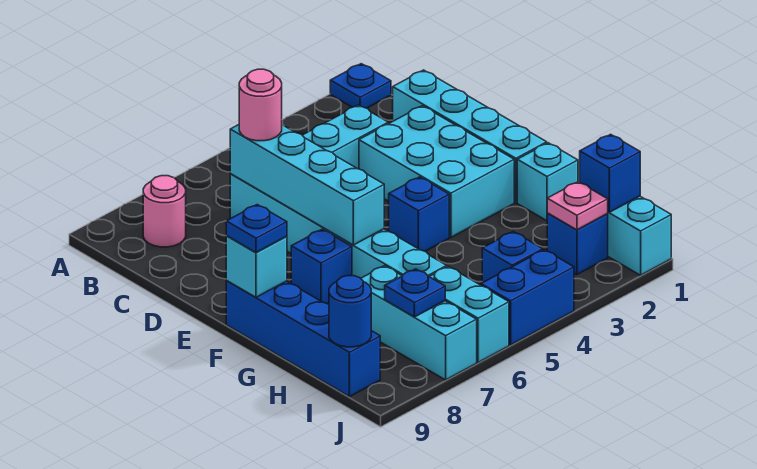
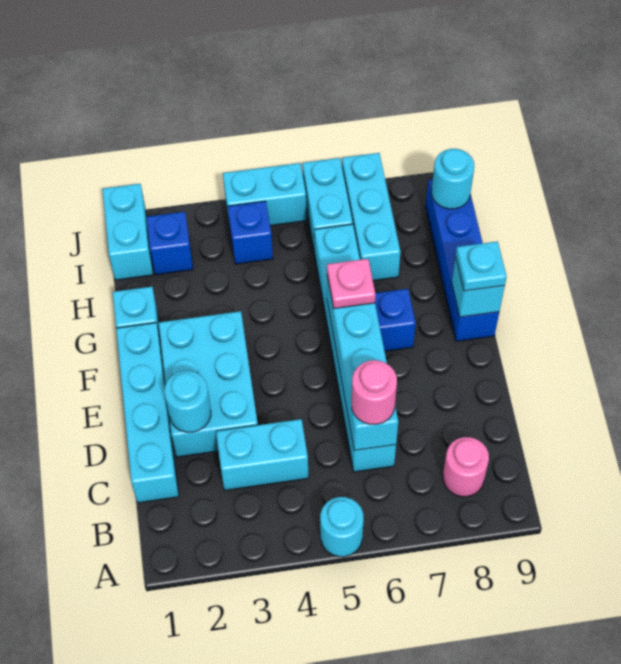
blue 1x1 plate [330,64,391,108] -> none
none -> cyan 1x1 round brick [320,497,364,557]
none -> cyan 1x1 round brick [164,371,211,432]
blue 1x1 brick [389,177,449,251] -> none
blue 1x1 plate [226,205,287,252] -> cyan 1x1 plate [456,241,507,291]
blue 1x1 brick [580,134,640,212] -> none
pink 1x1 plate [547,182,608,230] -> pink 1x1 plate moved to [327,259,375,309]
blue 1x1 plate [385,269,445,317] -> none
blue 1x1 round brick [329,276,371,347] -> cyan 1x1 round brick [432,149,474,209]
blue 1x2 brick [481,250,574,345] -> cyan 1x2 brick [223,163,307,226]

